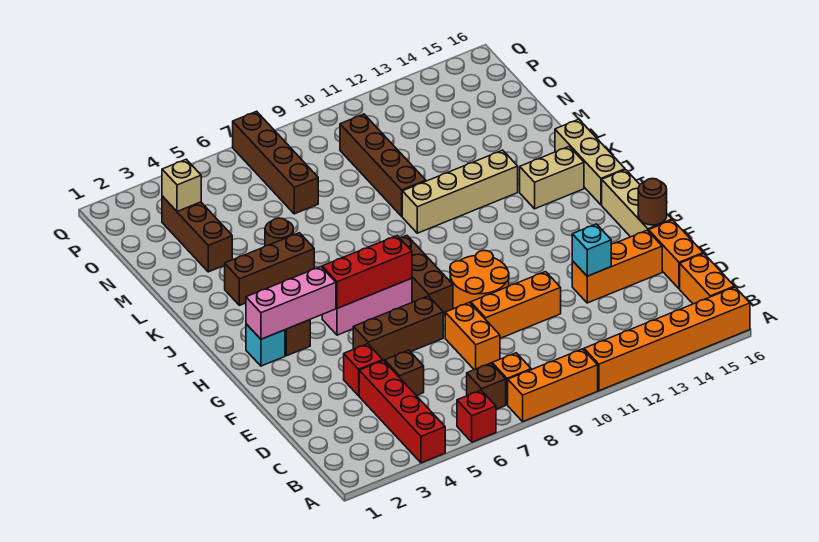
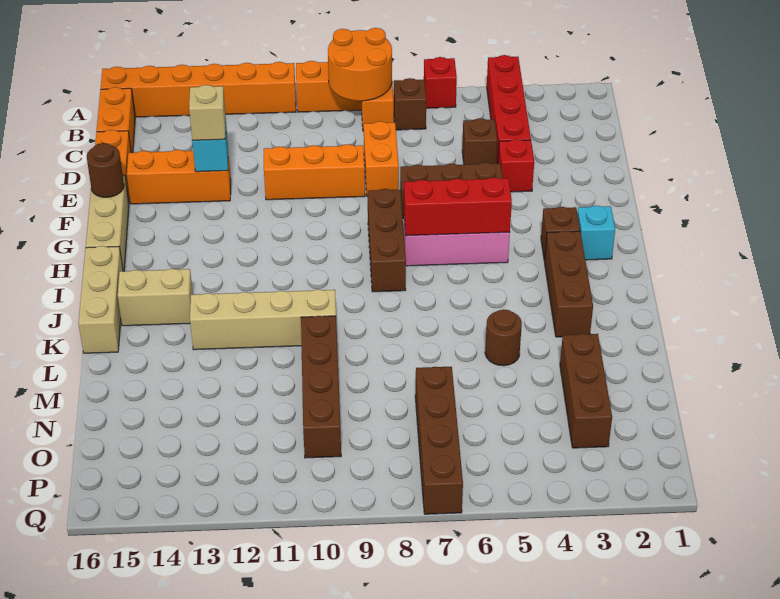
orange 2x2 round brick [450,250,509,309] -> orange 2x2 round brick moved to [328,28,392,101]
pink 1x3 brick [246,267,336,339] -> none
brown 1x3 brick [225,233,314,305] -> brown 1x3 brick turned to [545,231,593,337]
tan 1x1 brick [162,159,201,211] -> tan 1x1 brick moved to [189,85,226,140]

